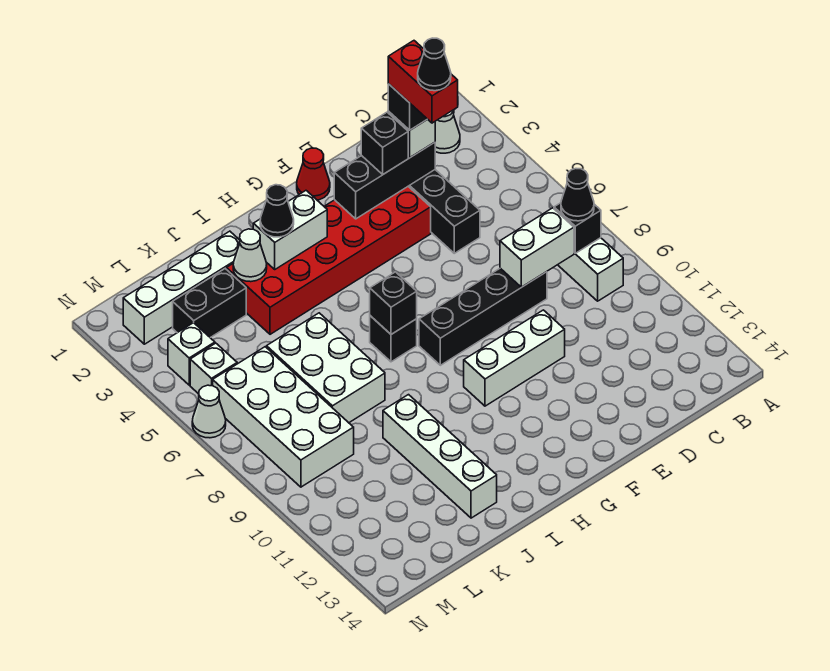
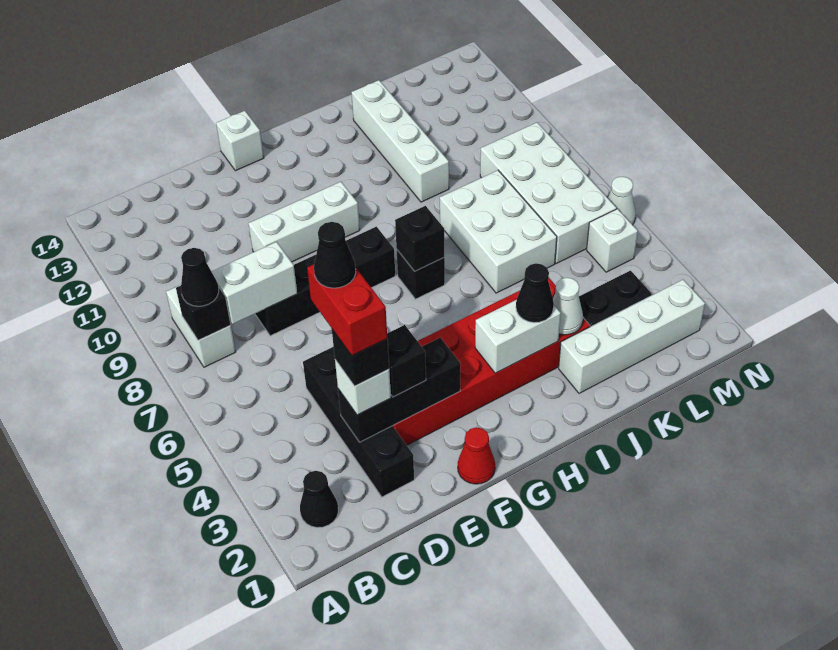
white 1x1 cone [435,110,460,153] -> black 1x1 cone [300,471,338,528]
white 1x1 brick [168,323,215,385] -> white 1x1 brick moved to [216,111,264,171]

